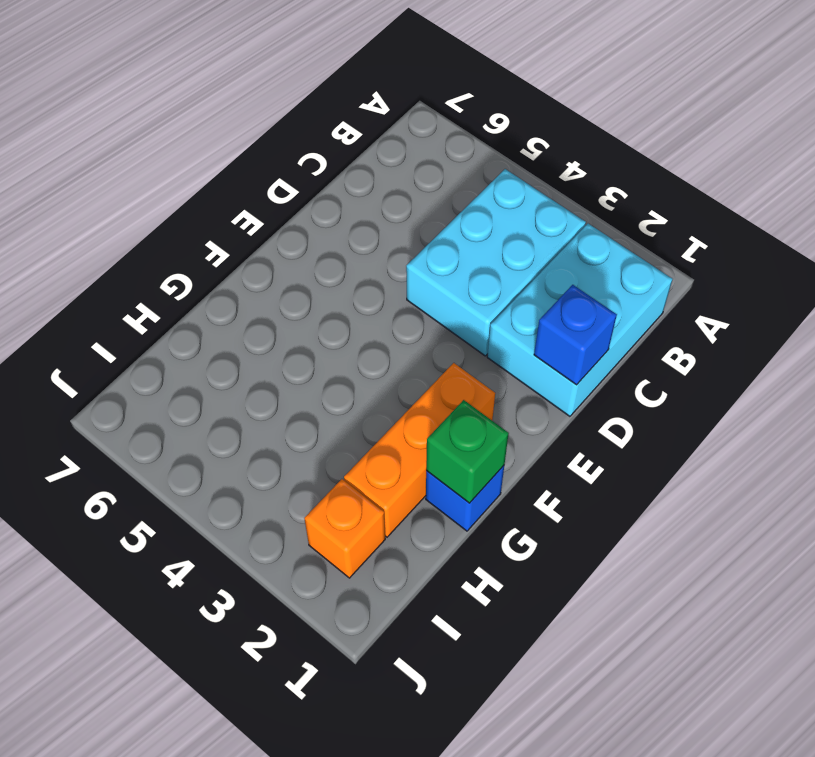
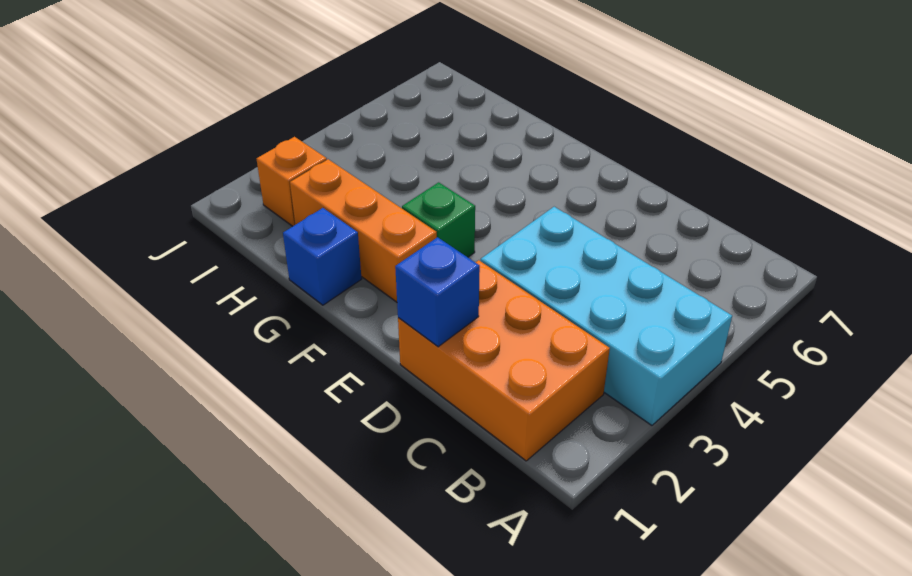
cyan 2x3 brick [487,224,672,416] -> orange 2x3 brick [398,260,610,461]
cyan 2x3 brick [406,169,586,356] -> cyan 2x4 brick [481,207,732,425]
green 1x1 brick [426,400,509,503] -> green 1x1 brick moved to [402,182,475,257]

